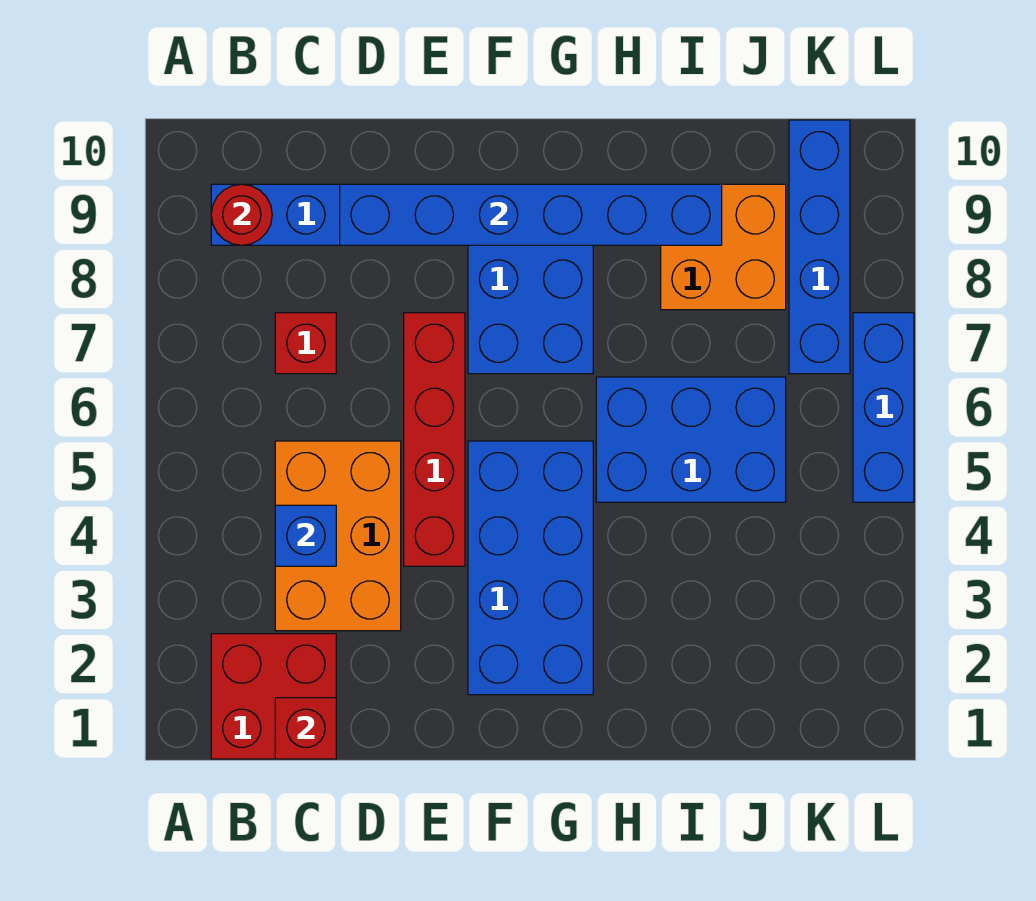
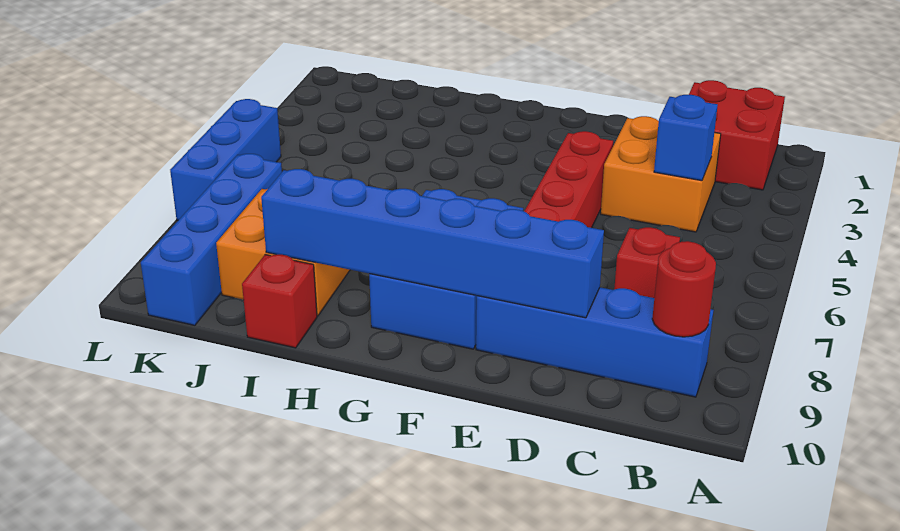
red 1x1 brick [275,698,336,759] -> red 1x1 brick moved to [242,255,317,348]
orange 2x3 brick [275,441,401,631] -> orange 2x2 brick [601,116,721,232]
blue 2x4 brick [468,441,593,695] -> none
blue 2x3 brick [596,377,786,502] -> none

